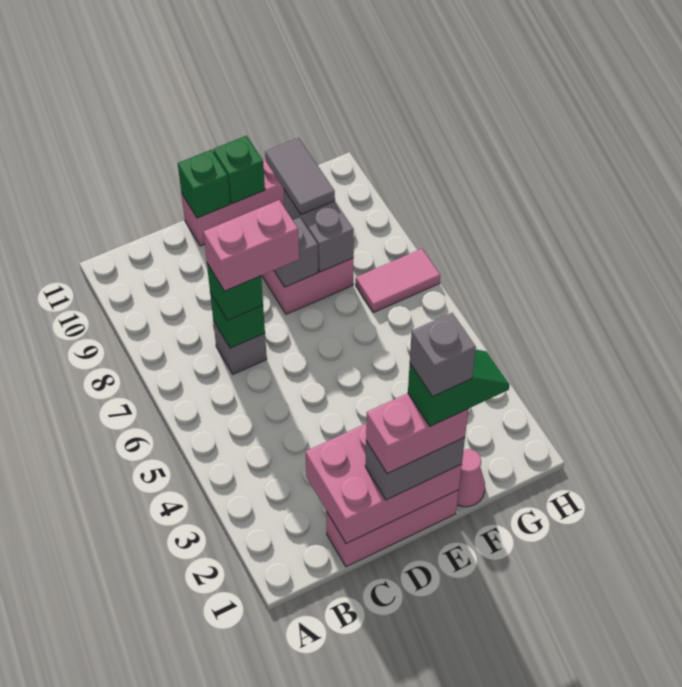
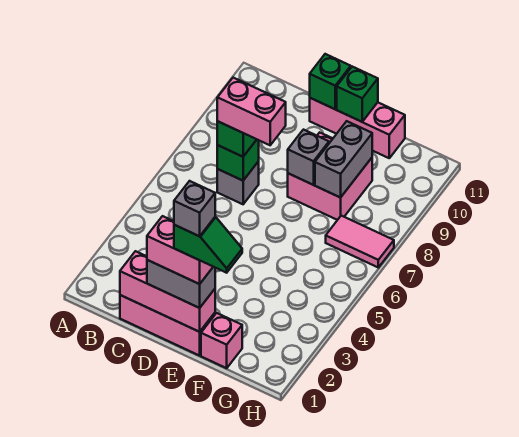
pink 2x3 brick [306,423,462,543] -> pink 1x3 brick [120,251,215,332]
pink 1x1 cone [457,449,485,507] -> pink 1x1 brick [201,313,242,368]
grey 1x2 tile [265,138,335,215] -> none

